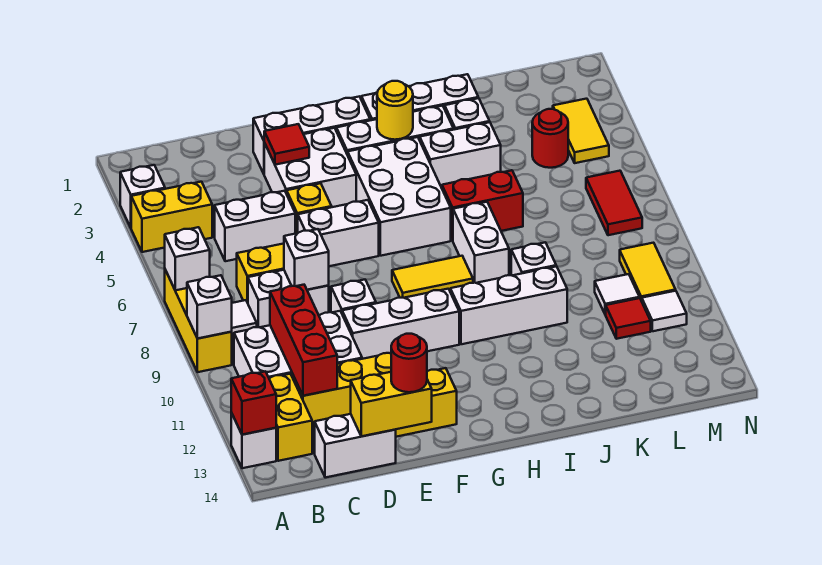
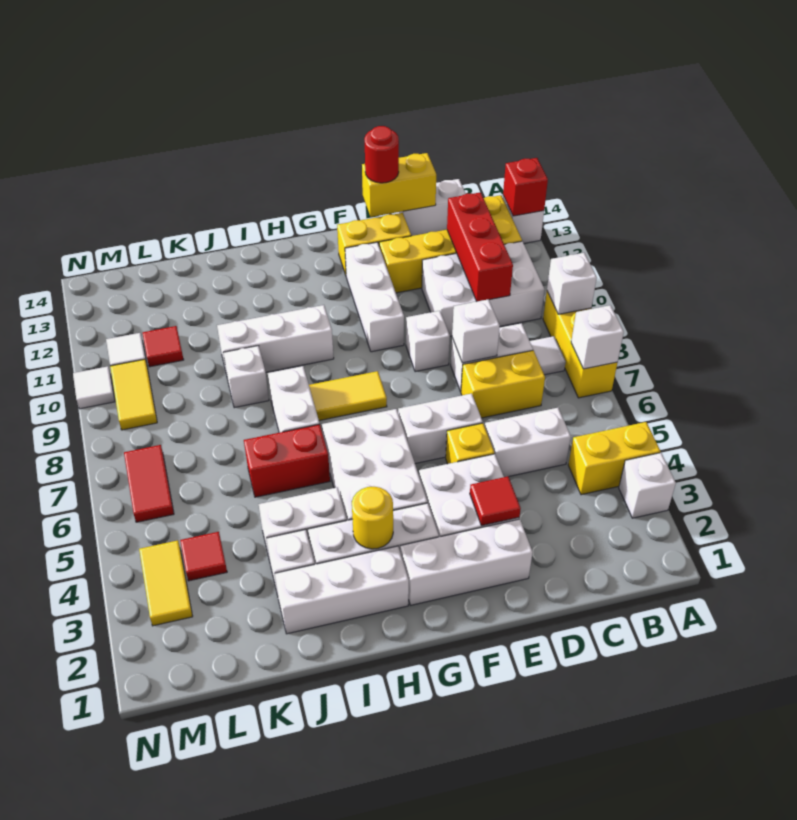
white 1x3 brick [342,289,459,359] -> white 1x3 brick turned to [345,242,404,352]
red 1x1 round brick [532,109,568,168] -> red 1x1 tile [180,532,227,581]
white 1x1 tile [595,274,639,315] -> white 1x1 tile moved to [73,366,115,409]

